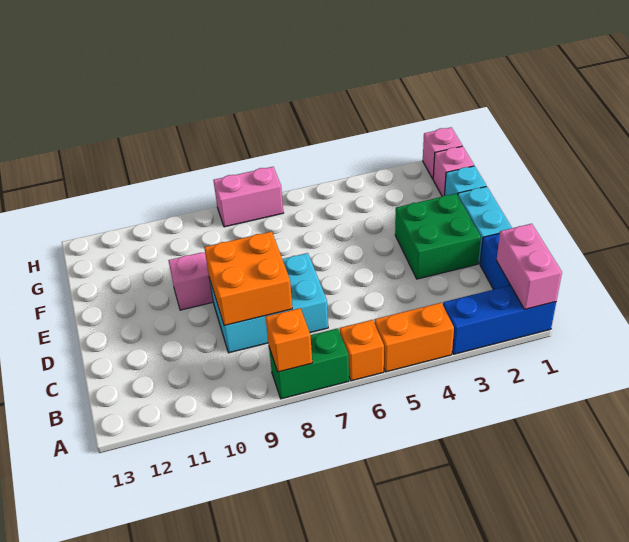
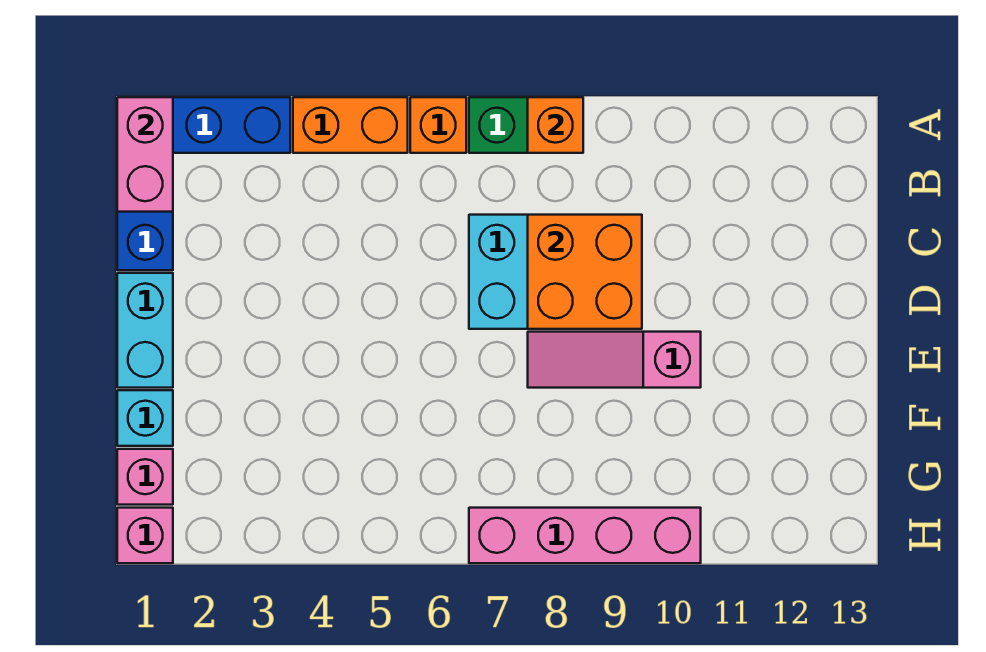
green 2x2 brick [395,194,481,279] -> none
pink 1x2 brick [213,167,283,227] -> pink 1x4 brick [469,508,701,563]

